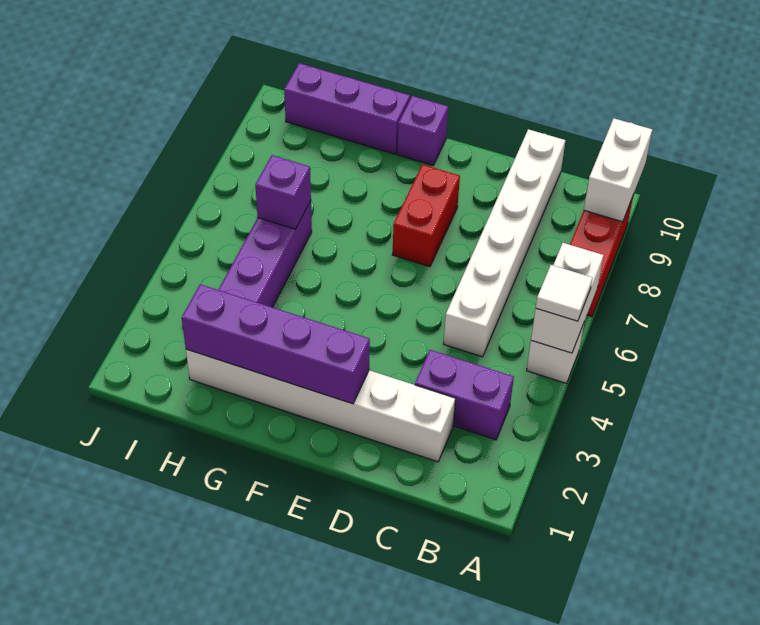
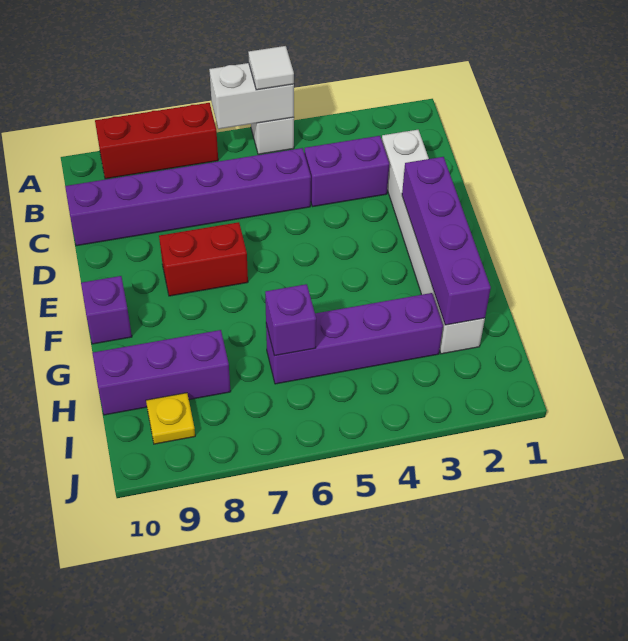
white 1x2 brick [584,118,652,222] -> none
purple 1x2 brick [415,350,514,440] -> purple 1x2 brick turned to [304,136,389,207]
white 1x6 brick [444,129,565,357] -> purple 1x6 brick [65,148,311,246]
purple 1x3 brick [284,63,410,154] -> purple 1x3 brick turned to [92,330,231,415]
none -> yellow 1x1 plate [146,393,195,444]

